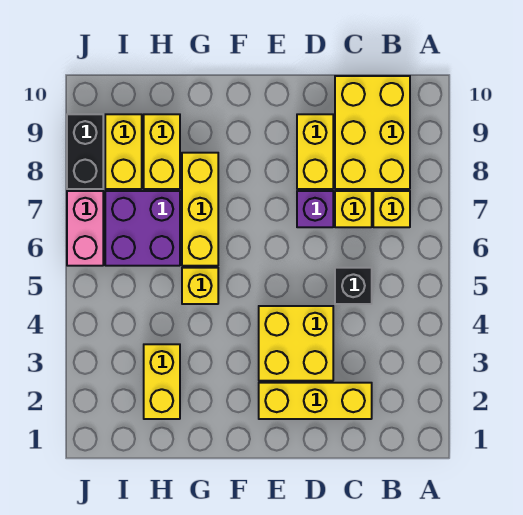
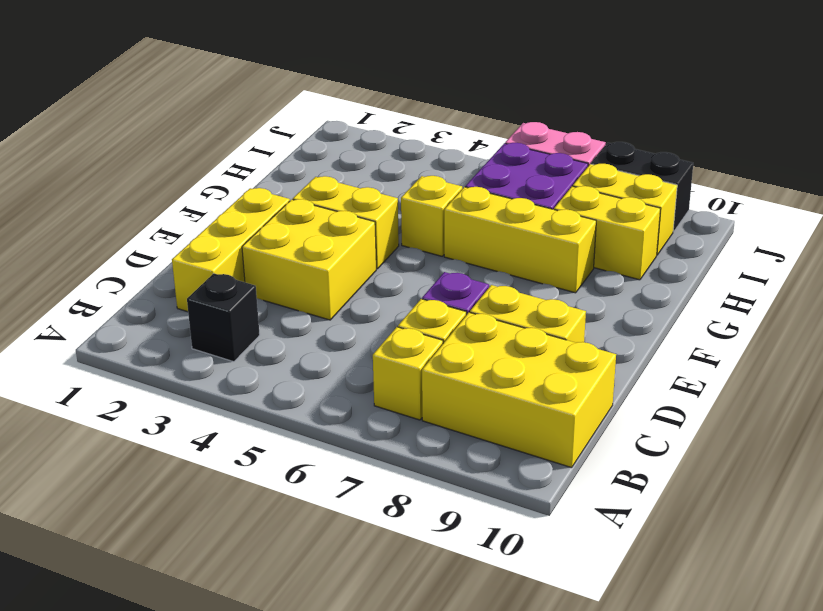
black 1x1 brick [335,268,372,304] -> black 1x1 brick moved to [187,273,260,362]
yellow 1x2 brick [144,344,180,419] -> yellow 1x2 brick moved to [293,176,399,269]

